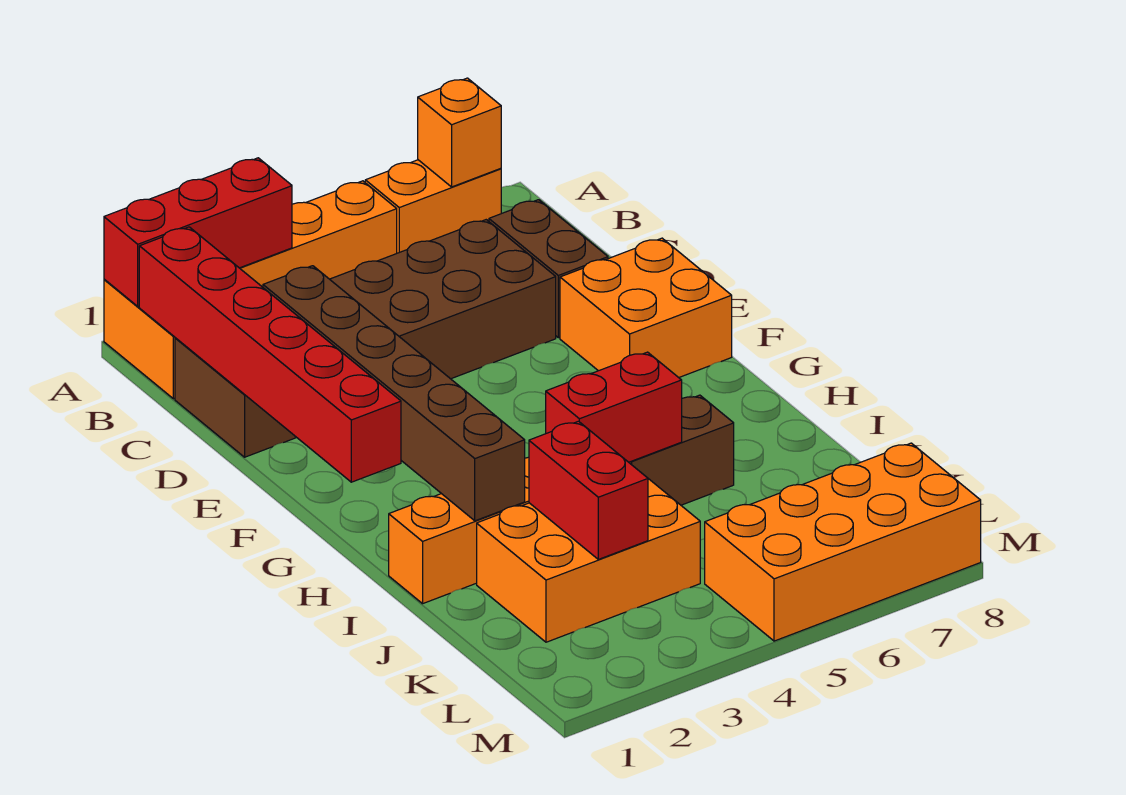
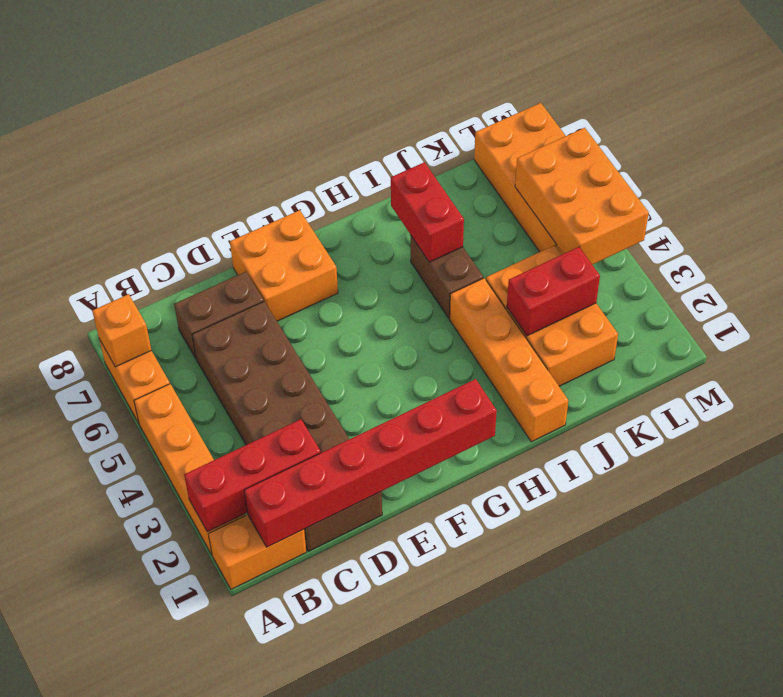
red 1x3 brick [104,158,292,306] -> red 1x3 brick turned to [184,419,321,532]
brown 1x6 brick [263,266,525,521] -> none
red 1x2 brick [546,352,682,462] -> red 1x2 brick moved to [391,162,464,262]
none -> orange 2x3 brick [515,128,649,265]

